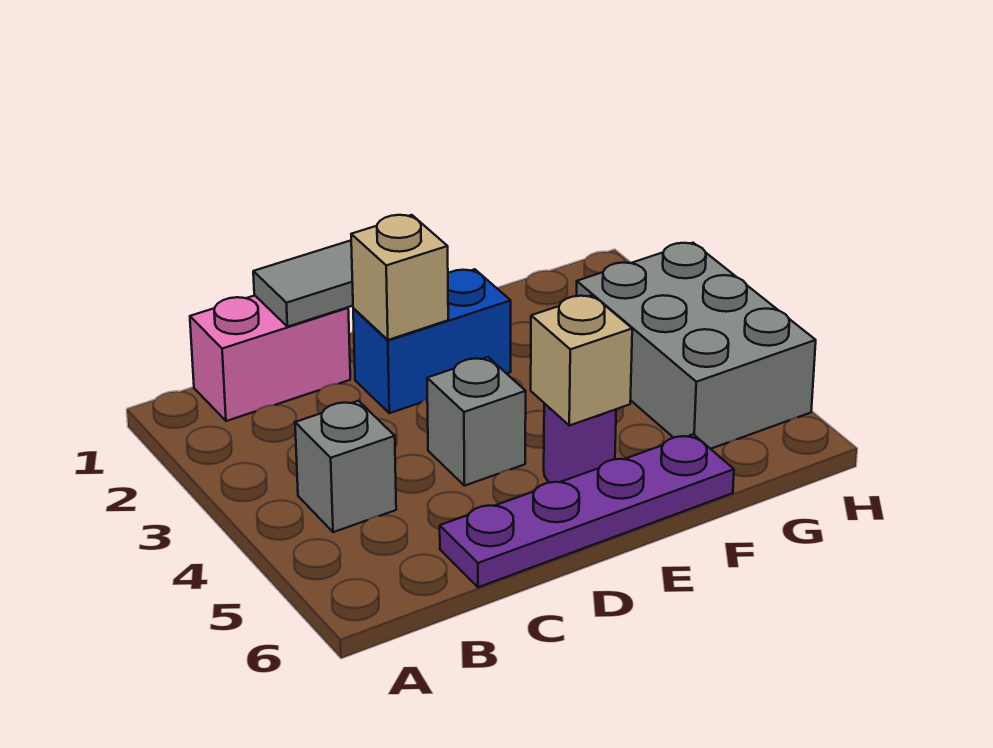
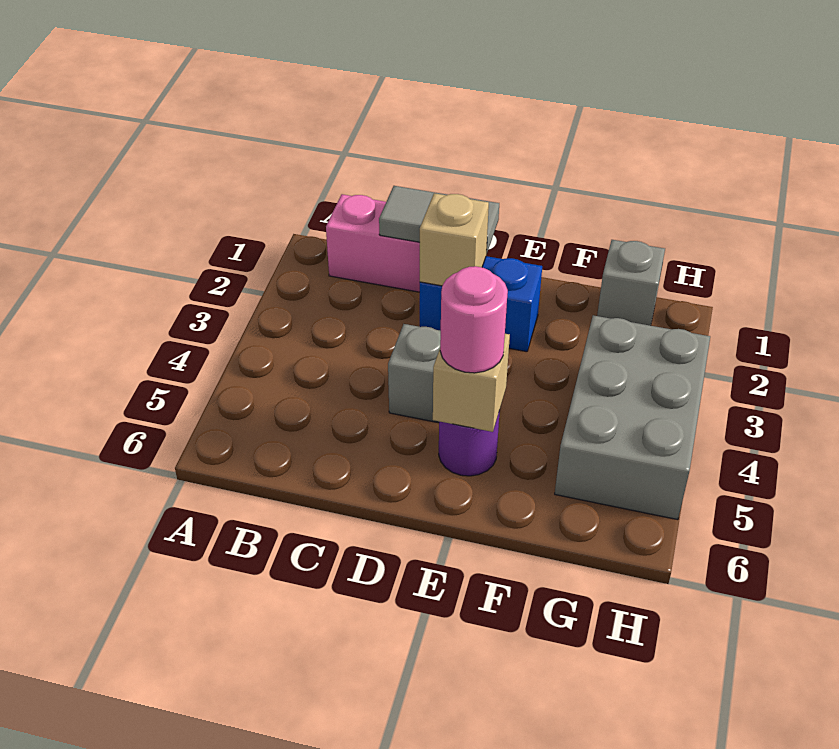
grey 1x1 brick [295,401,396,532] -> grey 1x1 brick moved to [597,240,665,326]
purple 1x4 plate [440,434,734,587] -> none
none -> pink 1x1 round brick [440,266,508,373]

